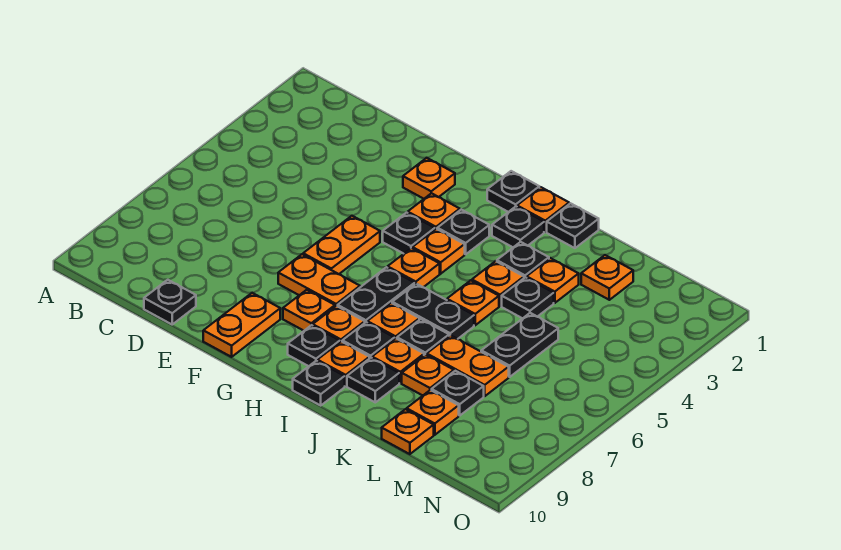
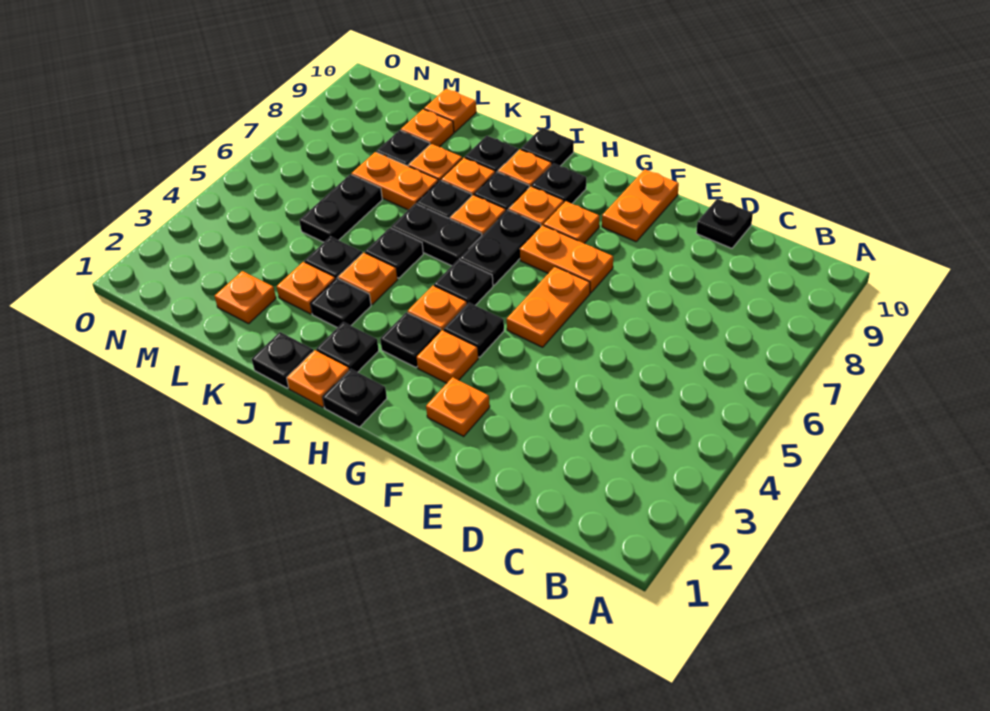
orange 1x1 plate [388,248,440,287] -> black 1x1 plate [434,259,493,305]
orange 1x1 plate [447,280,499,325] -> black 1x1 plate [365,228,423,278]

